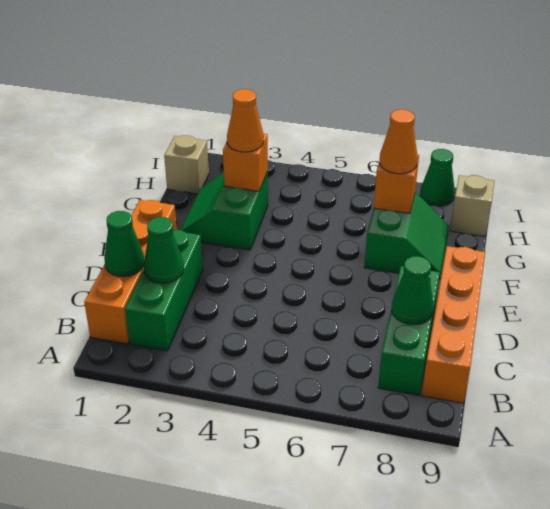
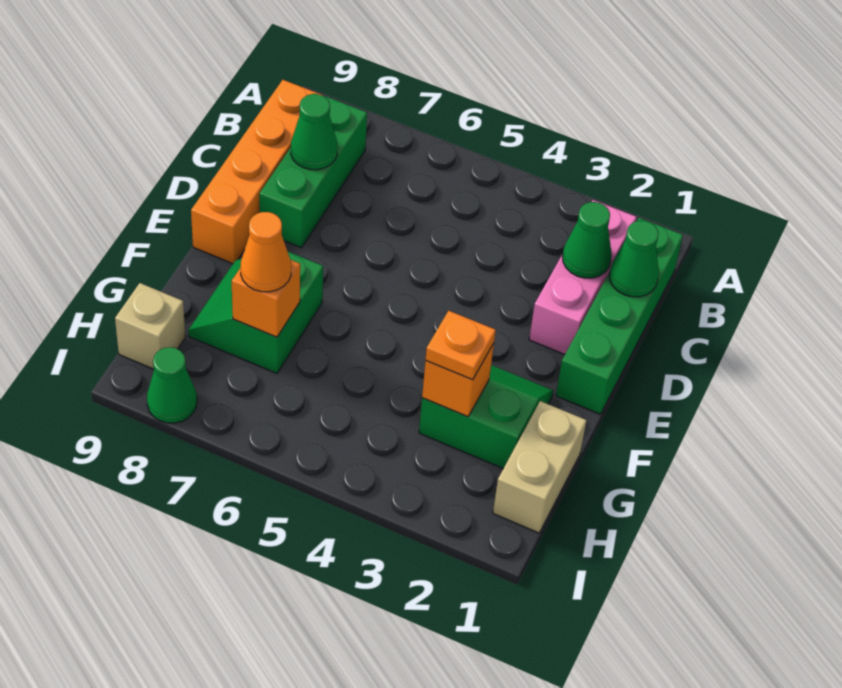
orange 1x4 brick [84,200,177,344] -> green 1x4 brick [556,218,683,414]
green 1x3 brick [125,230,203,351] -> pink 1x3 brick [529,200,636,354]
green 2x2 slope [181,172,268,250] -> green 2x2 slope turned to [419,365,553,469]
orange 1x1 cone [227,89,264,152] -> orange 1x1 plate [425,311,496,380]
tan 1x1 brick [164,135,209,194] -> tan 1x2 brick [493,401,587,533]

